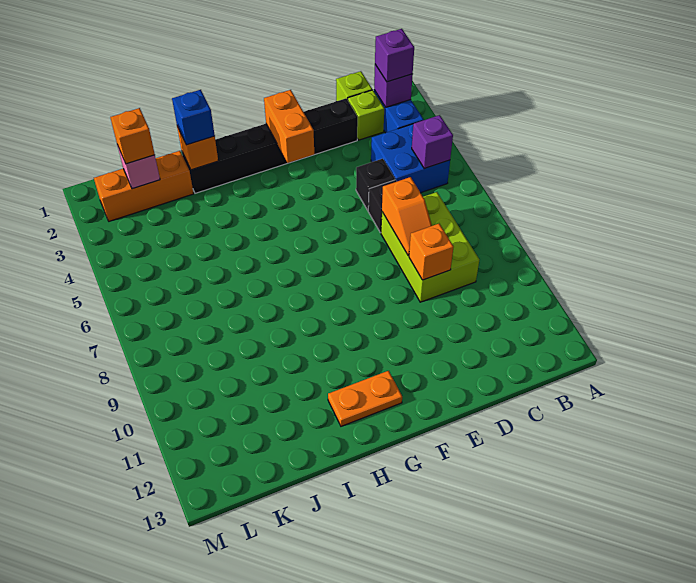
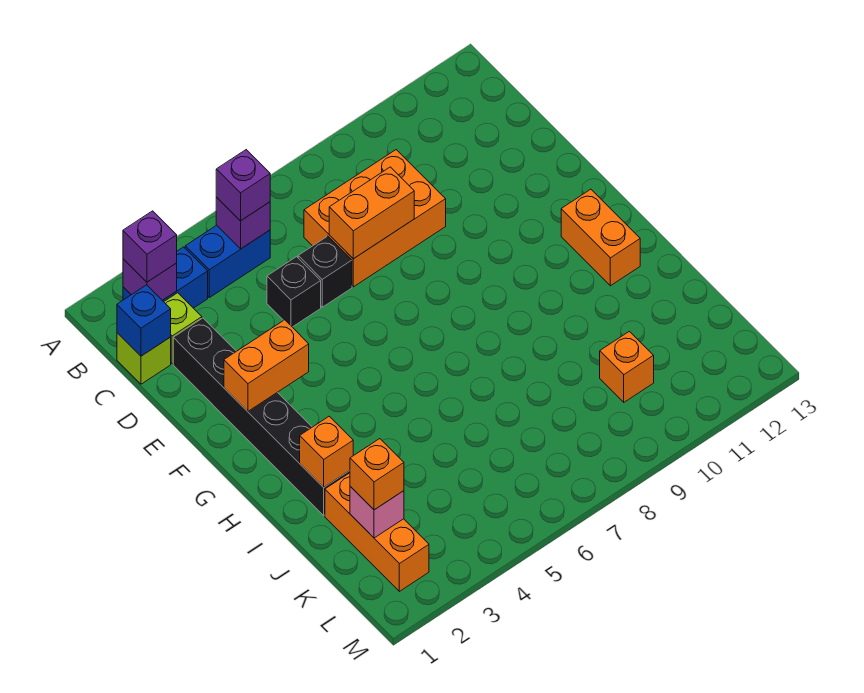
blue 2x2 brick [371,124,450,193] -> blue 1x2 brick [185,225,270,298]
none -> purple 1x1 brick [216,150,270,221]
lime 2x3 brick [381,192,479,302] -> orange 2x3 brick [304,150,446,287]
orange 1x2 slope [382,177,432,256] -> orange 1x2 brick [329,167,414,259]
orange 1x1 brick [409,224,453,280] -> orange 1x1 brick moved to [600,331,654,402]
orange 1x2 plate [328,371,402,426] -> orange 1x2 brick [561,189,640,286]
blue 1x1 brick [172,90,215,145] -> blue 1x1 brick moved to [117,285,171,356]

